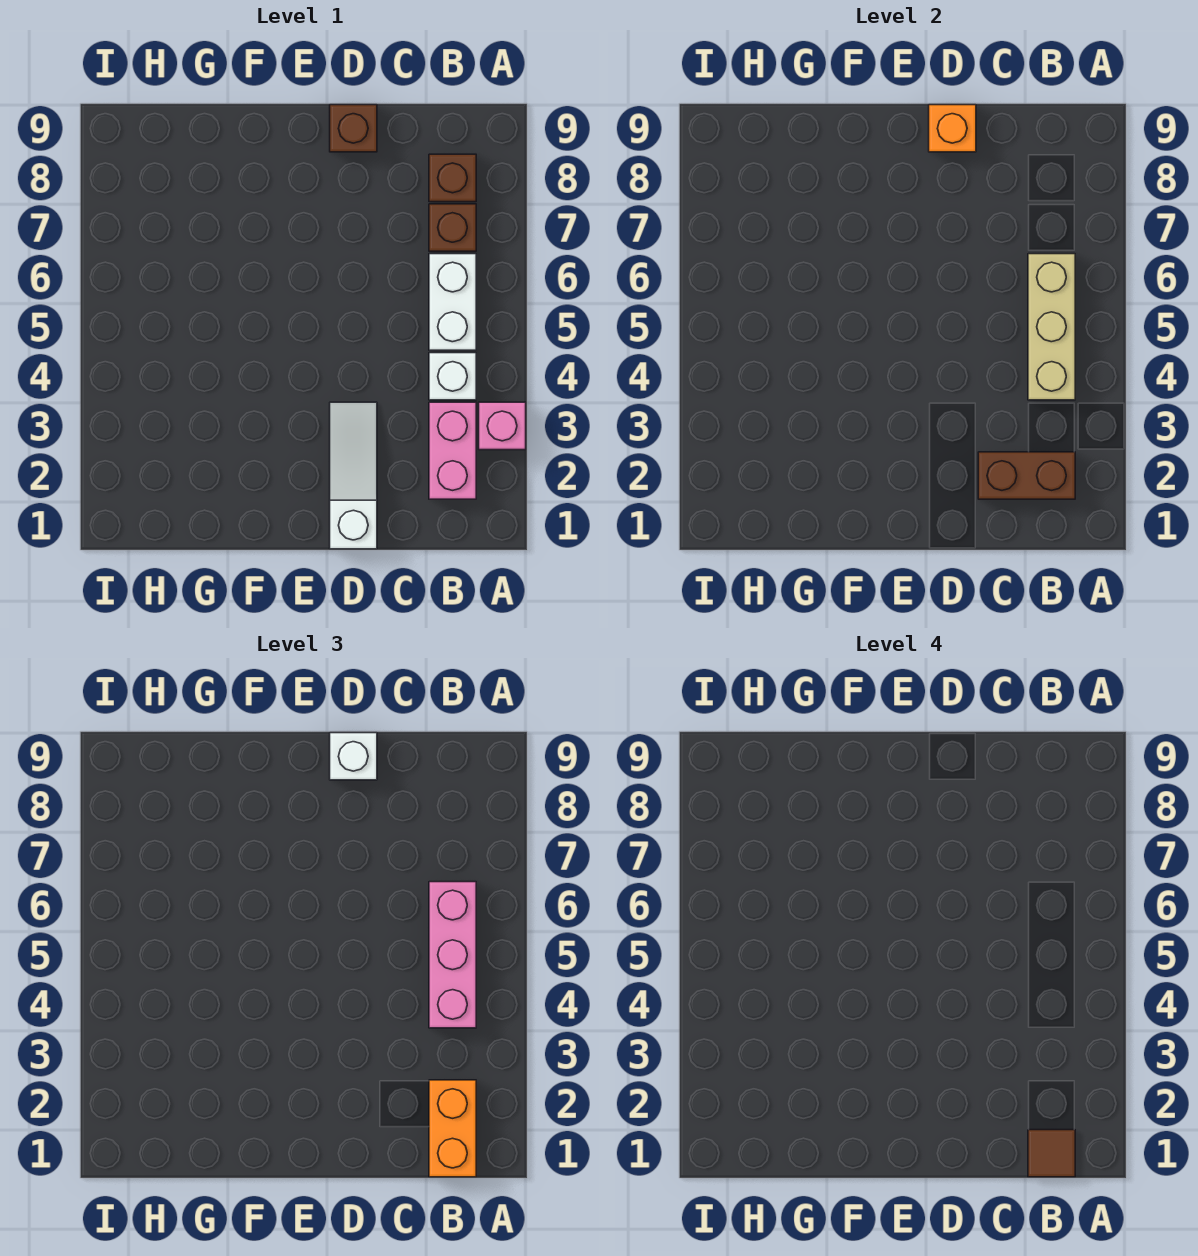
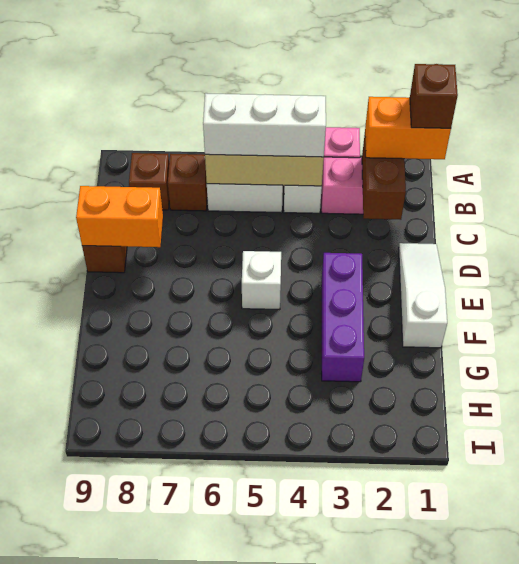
brown 1x1 tile [1028,1130,1075,1177] -> brown 1x1 brick [410,64,458,128]
pink 1x3 brick [429,882,476,1028] -> white 1x3 brick [203,93,326,157]
white 1x3 slope [330,402,377,549] -> white 1x3 slope turned to [399,243,447,348]
orange 1x1 brick [929,105,976,152] -> orange 1x2 brick [76,186,163,247]
white 1x1 brick [330,733,377,780] -> white 1x1 brick moved to [242,251,281,310]
none -> purple 1x3 brick [322,253,364,382]

